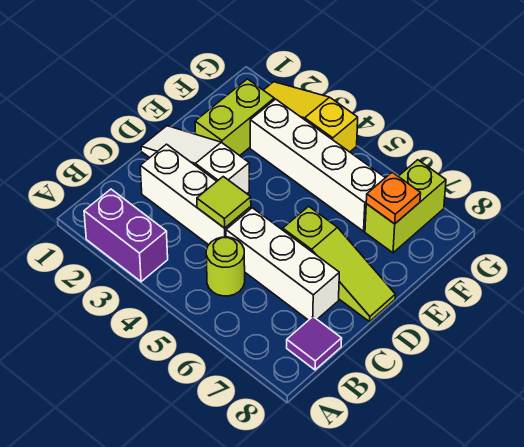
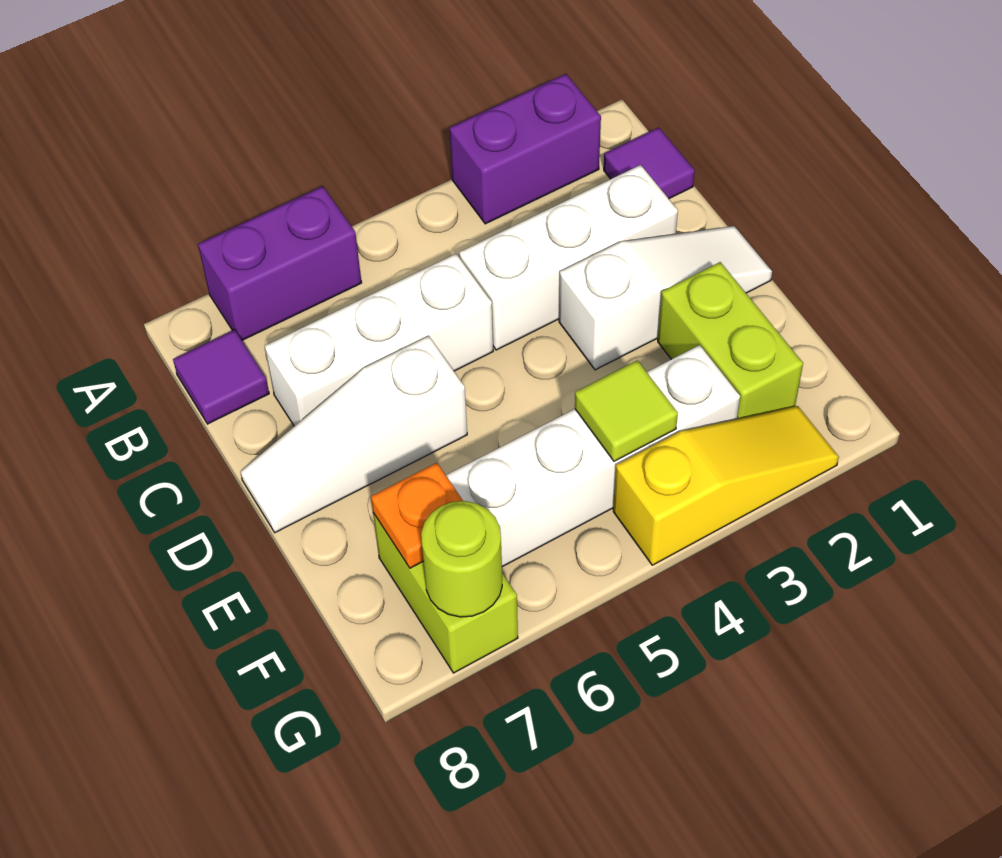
none -> purple 1x2 brick [198,186,362,340]
none -> purple 1x1 tile [604,127,695,199]
lime 1x1 round brick [206,237,245,296] -> lime 1x1 round brick moved to [421,501,502,617]
lime 1x1 tile [197,177,251,228] -> lime 1x1 tile moved to [575,360,678,461]
lime 1x3 slope [283,206,395,322] -> white 1x3 slope [240,336,467,533]

